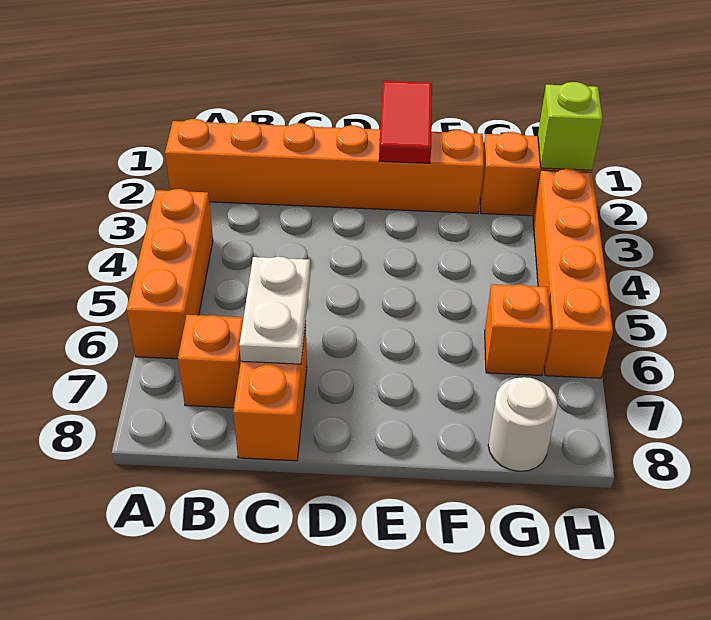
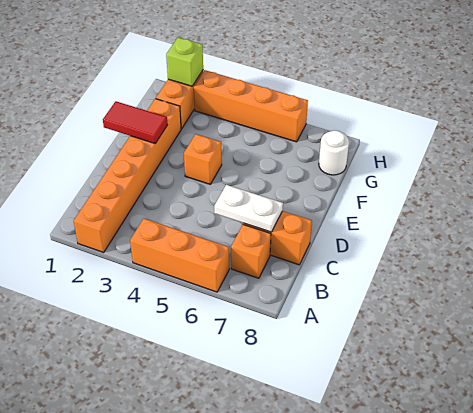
orange 1x1 brick [485,284,551,376] -> orange 1x1 brick moved to [184,134,222,184]

